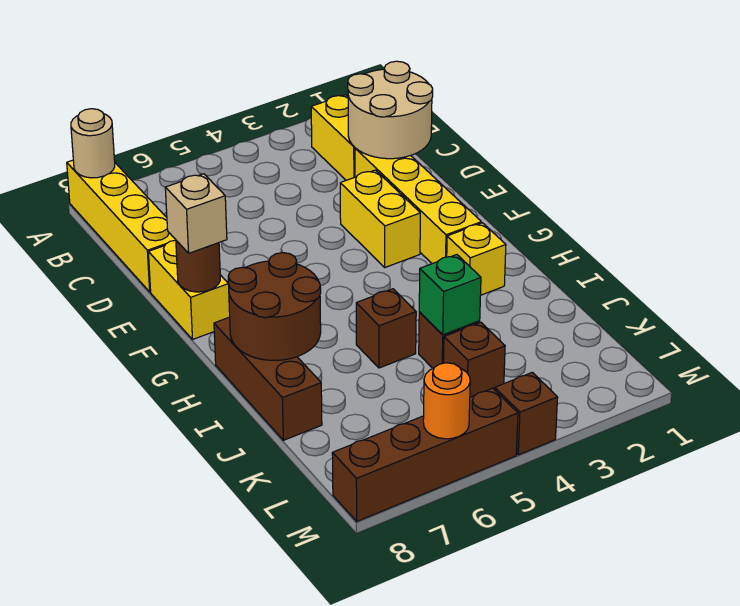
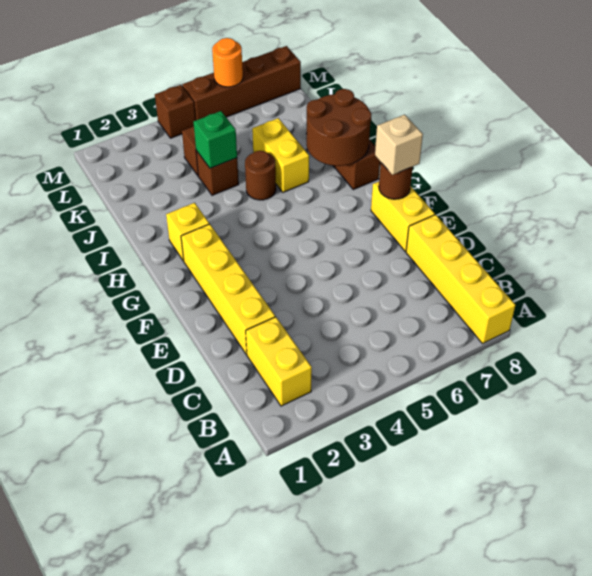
tan 1x1 round brick [71,109,115,178] -> none
tan 2x2 round brick [348,61,433,159] -> none
yellow 1x2 brick [340,170,420,267] -> yellow 1x2 brick moved to [252,118,309,192]
brown 1x1 brick [356,289,416,368] -> brown 1x1 round brick [245,151,276,200]

